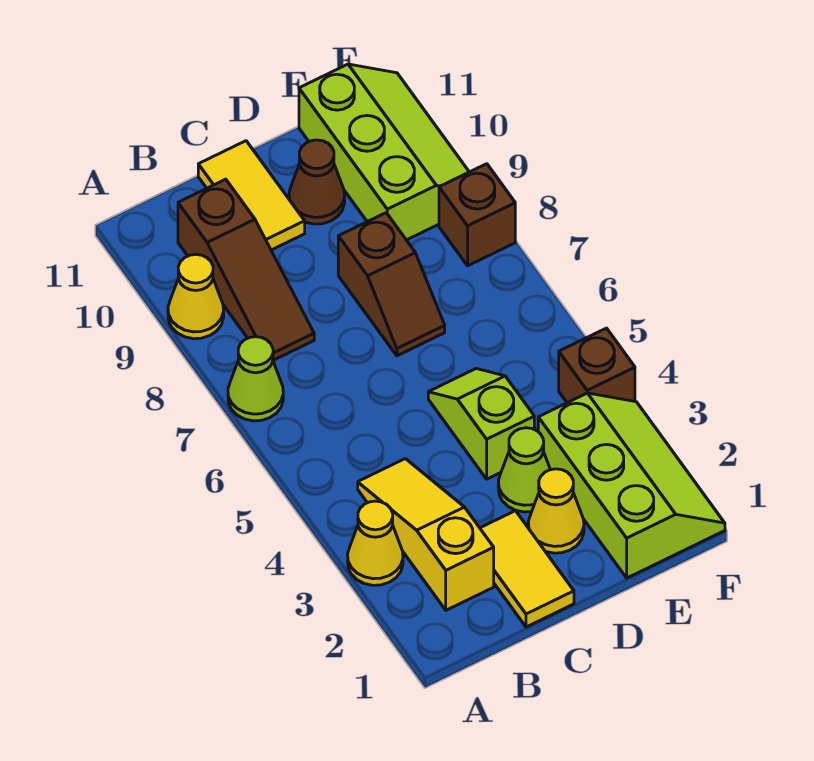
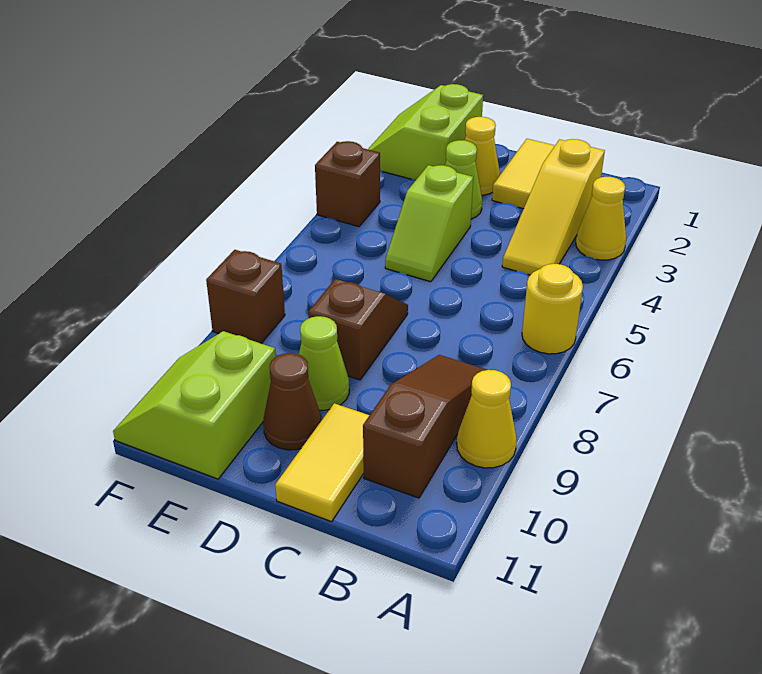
none -> yellow 1x1 round brick [522,264,583,354]
lime 1x1 cone [228,337,283,421] -> lime 1x1 cone moved to [299,316,349,410]
lime 2x3 slope [538,393,725,578] -> lime 2x2 slope [368,84,483,179]
lime 2x3 slope [299,64,469,240] -> lime 2x2 slope [113,331,276,479]

